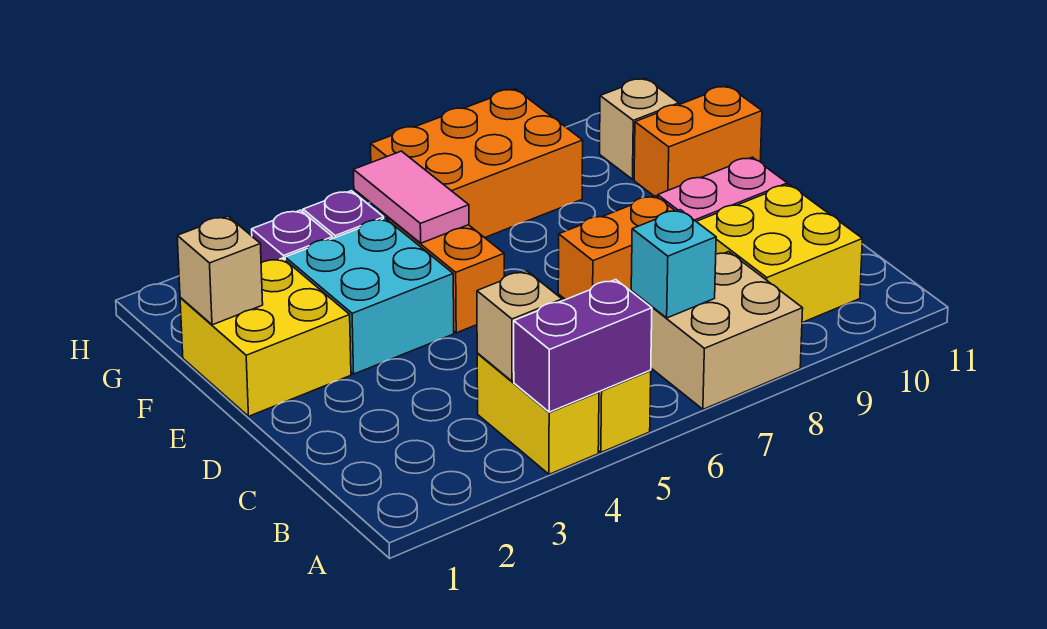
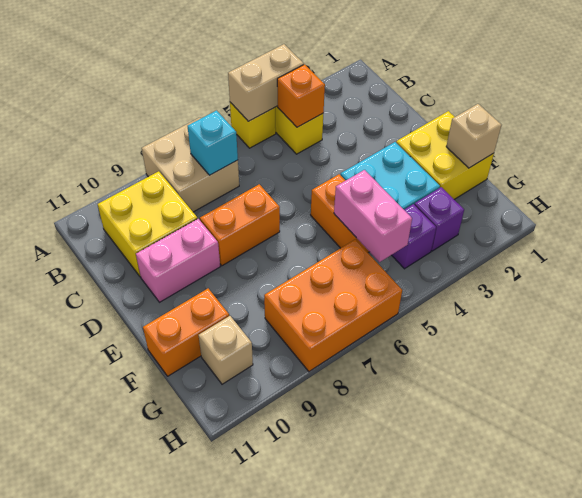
purple 1x2 brick [514,280,652,412] -> tan 1x2 brick [228,44,304,121]
tan 1x1 brick [477,271,562,381] -> orange 1x1 brick [277,64,325,127]
pink 1x2 tile [353,151,469,243] -> pink 1x2 brick [334,170,412,262]

